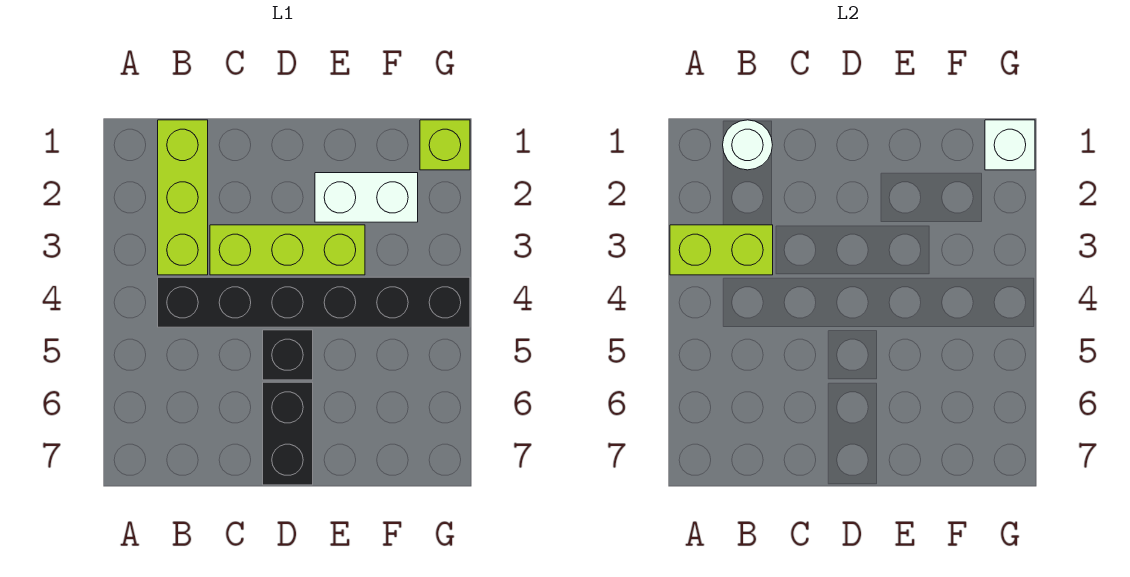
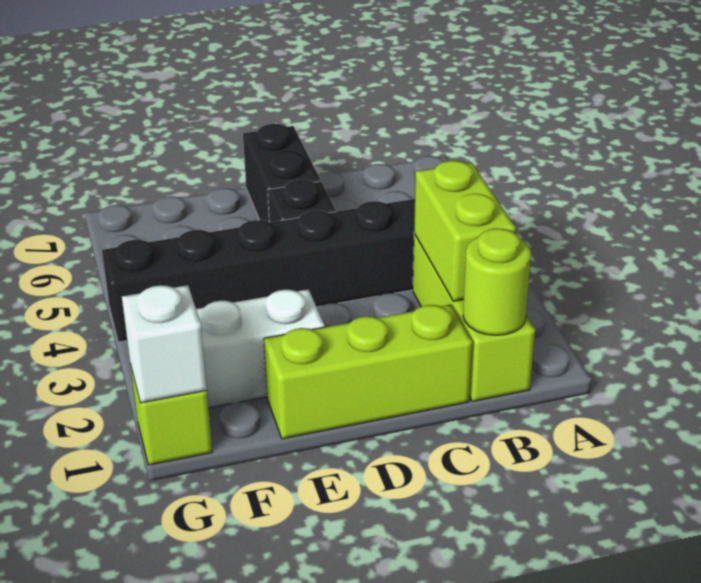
lime 1x2 brick [670,225,773,275] -> lime 1x2 brick turned to [414,161,516,301]
white 1x1 round brick [723,120,772,170] -> lime 1x1 round brick [463,228,531,335]
lime 1x3 brick [210,225,365,275] -> lime 1x3 brick moved to [264,305,472,439]

